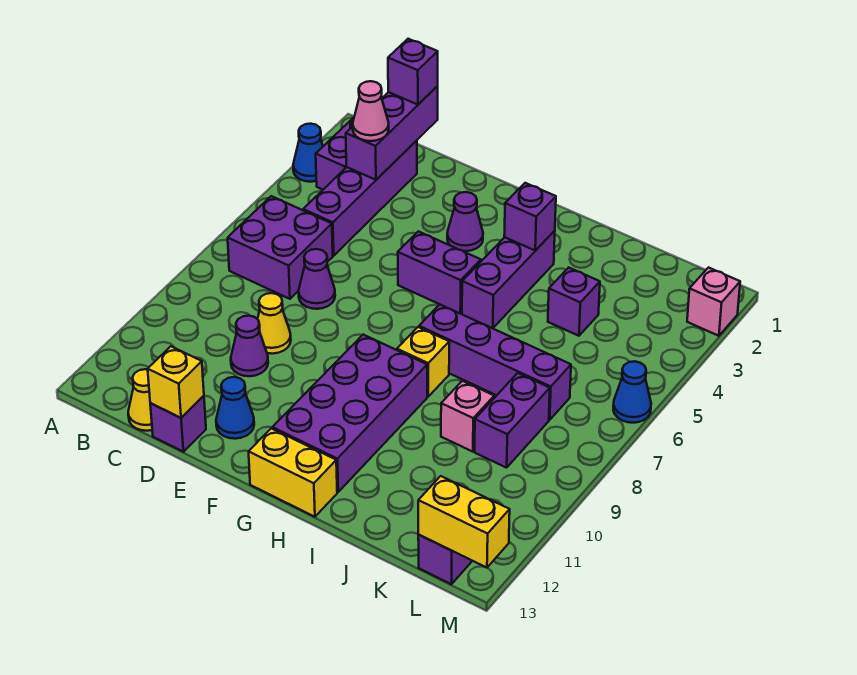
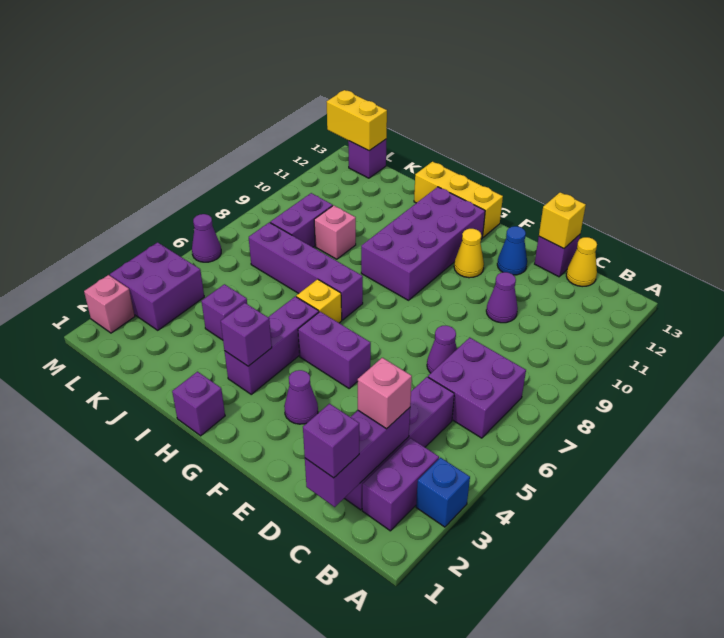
blue 1x1 cone [293,124,323,182] -> blue 1x1 brick [416,458,470,527]
pink 1x1 cone [353,81,389,141] -> pink 1x1 brick [358,358,412,429]
yellow 1x1 cone [258,293,291,354] -> yellow 1x1 cone moved to [454,229,484,278]
yellow 1x2 brick [249,428,337,517] -> yellow 1x3 brick [414,162,503,237]
none -> purple 1x1 brick [172,372,225,436]
yellow 1x1 brick [397,327,449,396] -> yellow 1x1 brick moved to [296,279,342,323]
none -> purple 2x2 brick [110,242,204,330]
blue 1x1 cone [613,361,651,423] -> purple 1x1 cone [192,214,221,262]

